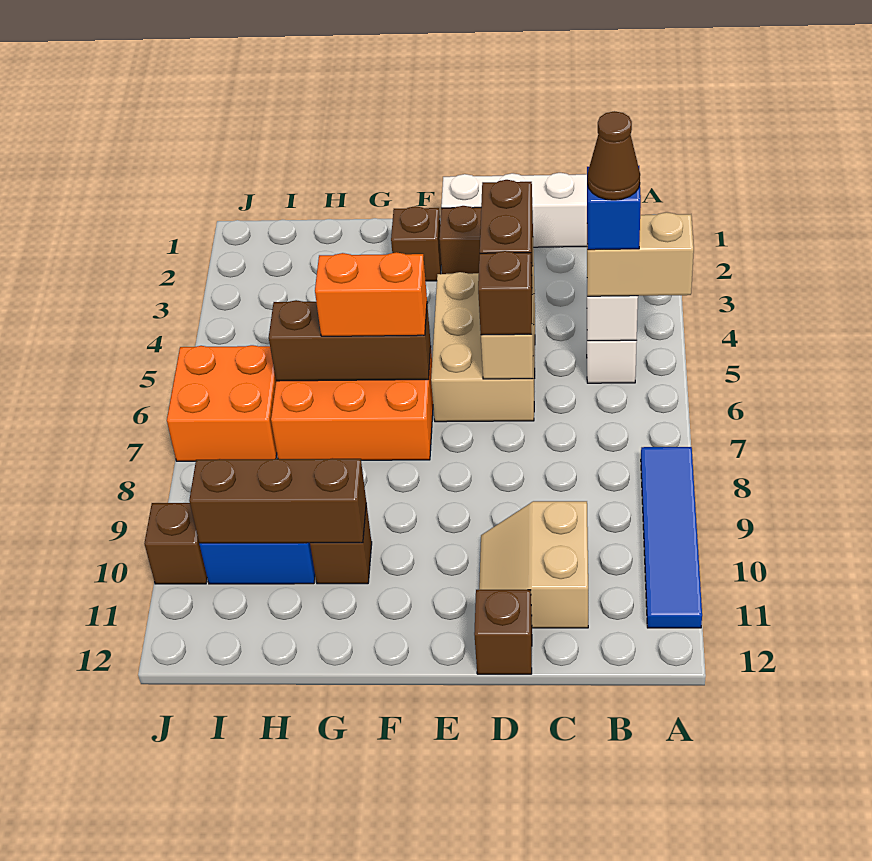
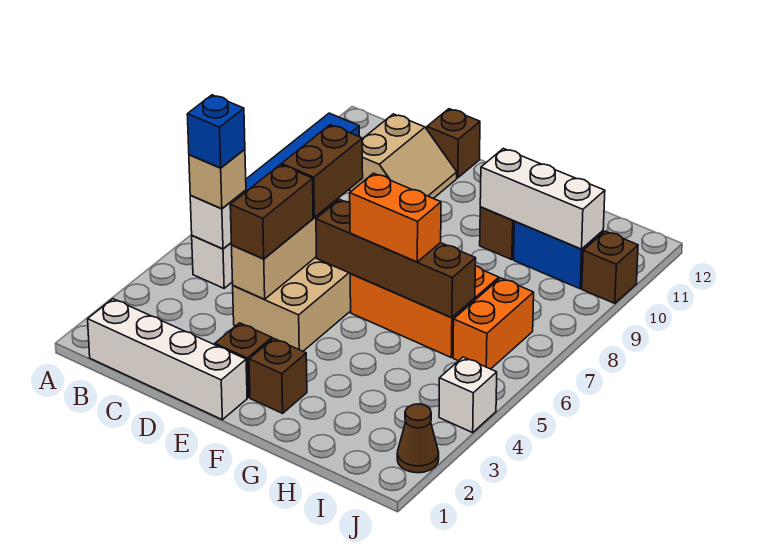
tan 1x2 brick [587,212,694,296] -> tan 1x1 brick [189,149,246,209]
brown 1x1 cone [587,111,640,200] -> brown 1x1 cone moved to [397,404,439,473]
brown 1x1 brick [478,251,532,335] -> brown 1x2 brick [282,125,363,218]
brown 1x3 brick [269,300,431,381] -> brown 1x4 brick [316,200,476,318]
brown 1x3 brick [189,458,366,543] -> white 1x3 brick [480,148,605,249]
orange 2x2 brick [167,345,277,461] -> orange 1x2 brick [453,278,534,369]
none -> white 1x1 brick [439,357,497,433]

